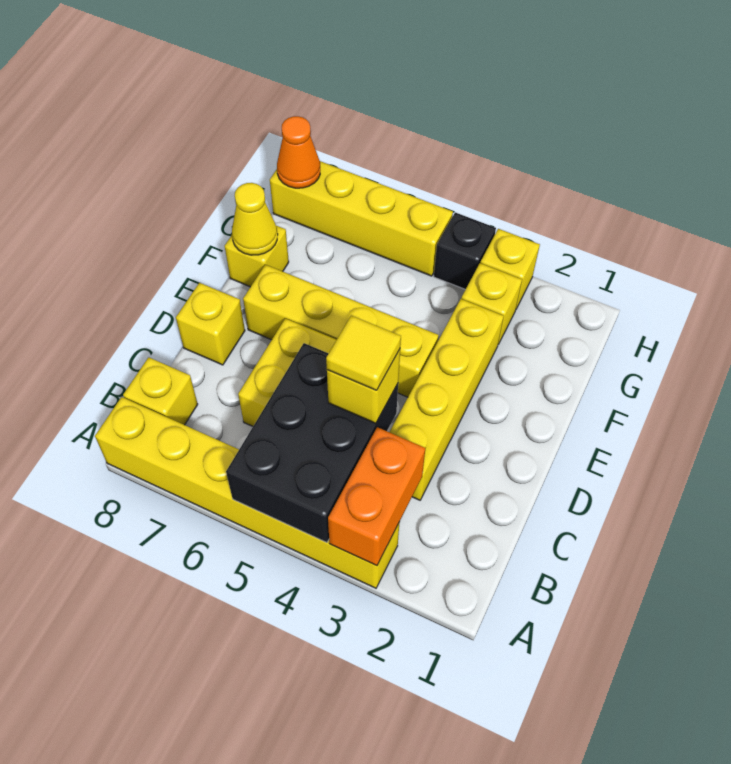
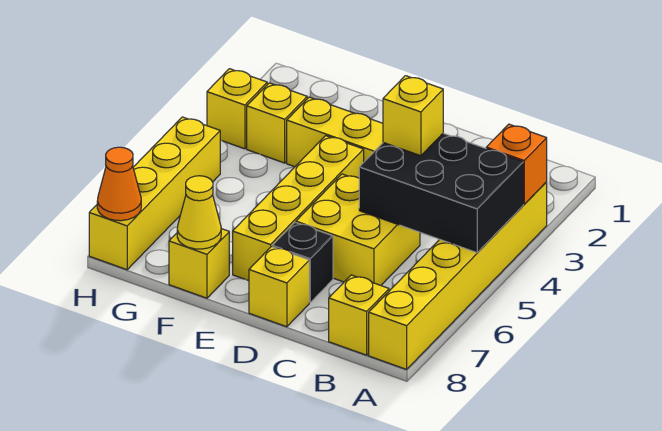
orange 1x2 brick [328,427,425,566] -> orange 1x1 brick [486,124,547,204]
yellow 1x1 tile [326,316,401,390] -> none
black 1x1 brick [434,212,496,289] -> black 1x1 brick moved to [272,223,333,302]

